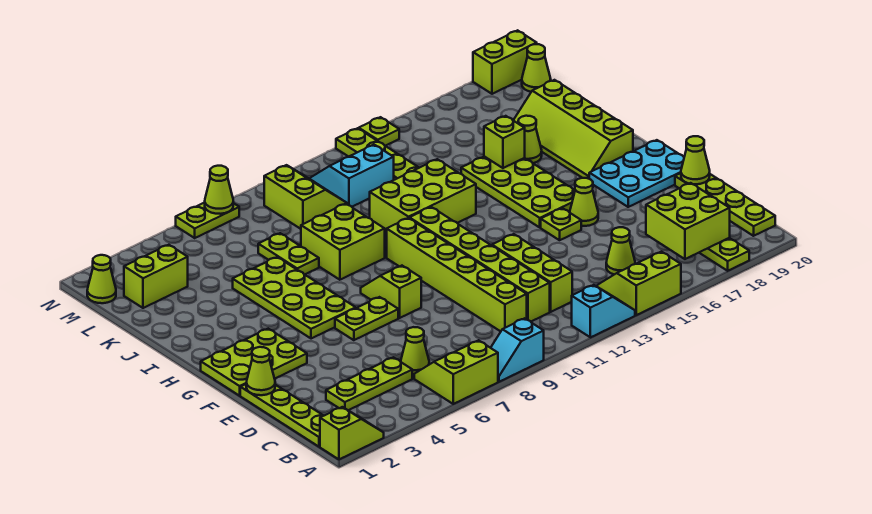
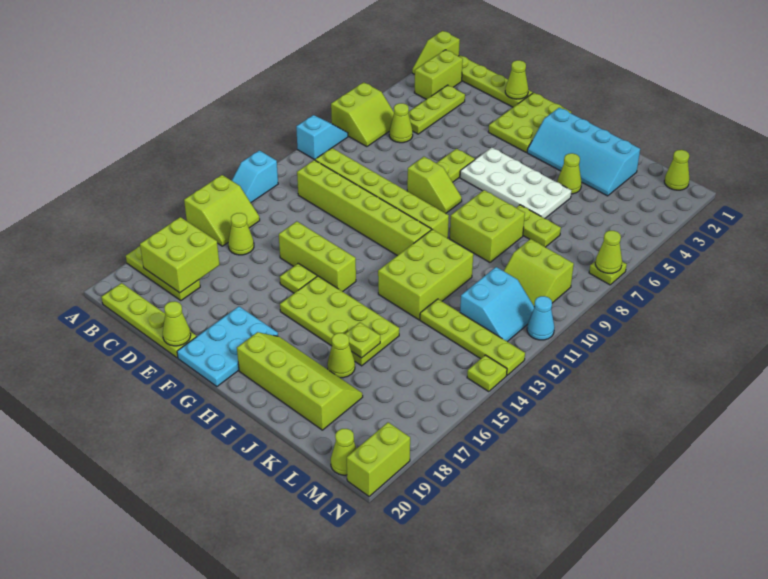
lime 1x3 brick [492,234,572,312] -> lime 1x3 brick moved to [279,221,356,292]
lime 1x1 cone [570,178,598,226] -> lime 1x1 cone moved to [557,153,582,194]
lime 2x4 plate [233,257,356,339] -> white 2x4 plate [460,148,571,218]
none -> cyan 2x4 slope [527,108,640,196]
lime 1x1 brick [484,116,525,168] -> lime 1x1 plate [345,322,380,358]
lime 1x2 brick [124,245,188,308] -> lime 1x2 brick moved to [414,50,463,99]
lime 1x2 plate [176,203,239,238] -> lime 1x1 plate [589,261,627,285]
none -> cyan 1x1 cone [527,296,555,340]

